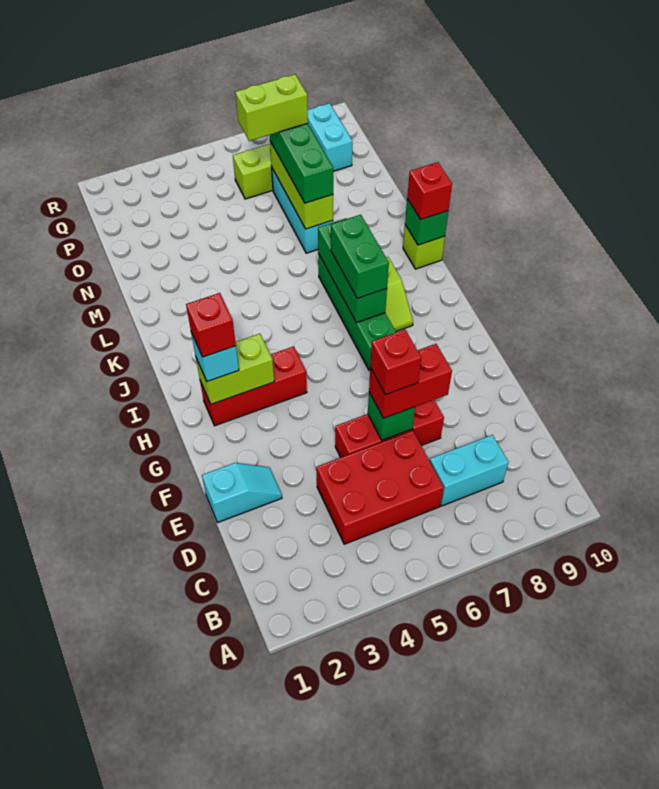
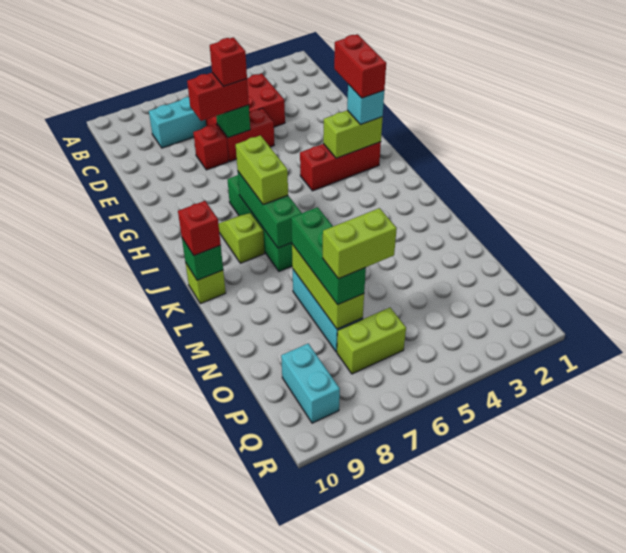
cyan 1x2 slope [202,463,282,523] -> none
red 1x1 brick [186,293,236,357] -> red 1x2 brick [334,34,386,98]
green 1x2 brick [331,215,389,298] -> lime 1x2 brick [236,135,288,205]

